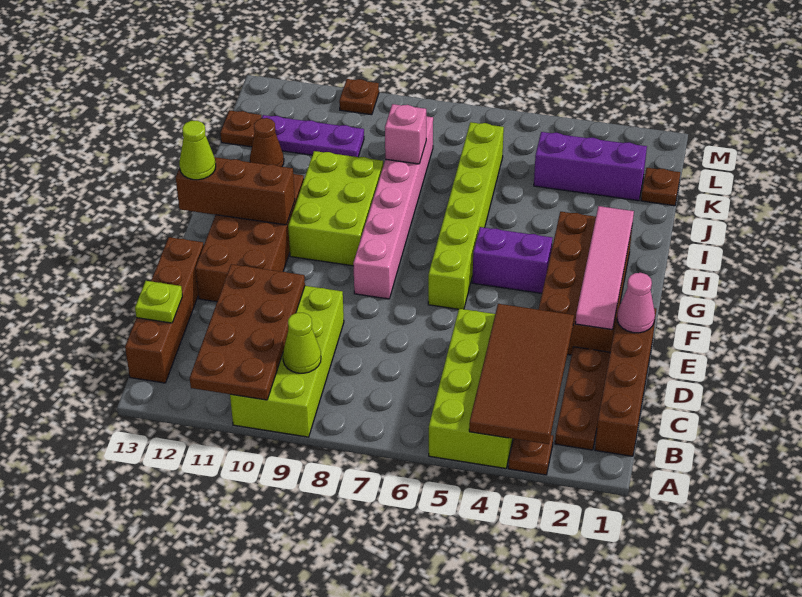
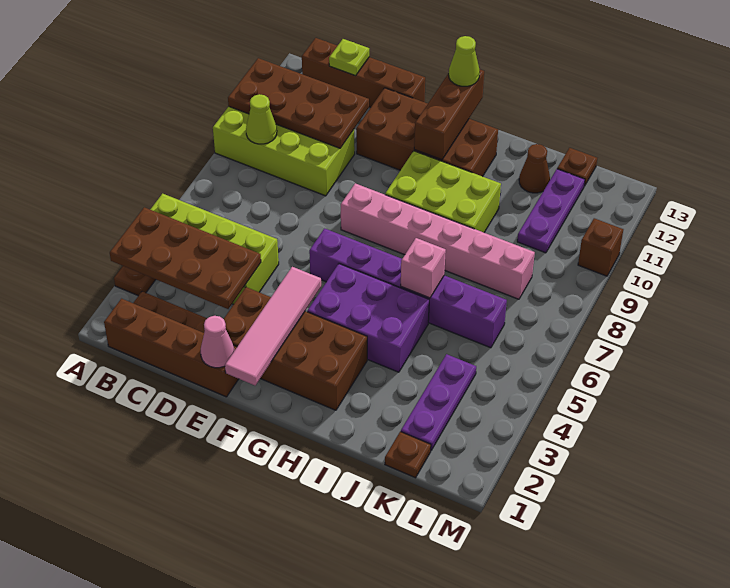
brown 2x4 tile [469,304,574,444] -> brown 2x4 plate [110,207,261,309]
pink 1x4 tile [575,206,634,330] -> pink 1x4 tile turned to [225,267,321,385]
lime 1x6 brick [428,122,504,309] -> purple 1x6 brick [309,228,507,348]
purple 1x2 brick [472,227,552,293] -> purple 2x3 brick [307,264,429,372]
pink 1x1 brick [385,104,426,164] -> pink 1x1 brick moved to [401,238,446,298]
purple 1x3 brick [534,132,647,201] -> purple 1x3 plate [401,354,476,450]
brown 1x1 plate [339,79,379,115] -> brown 1x1 brick [578,218,623,276]

